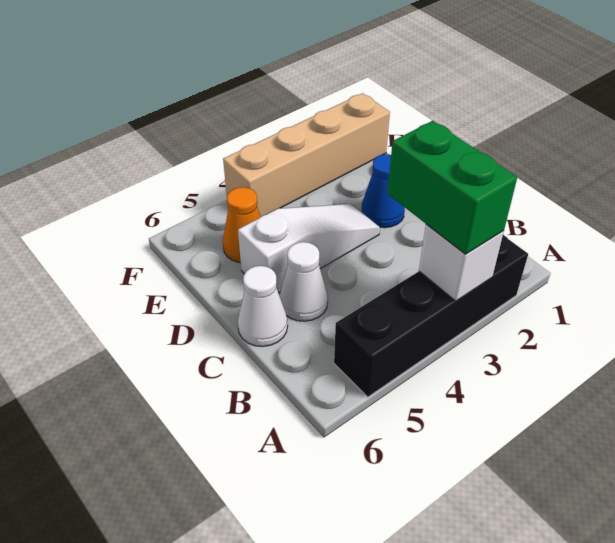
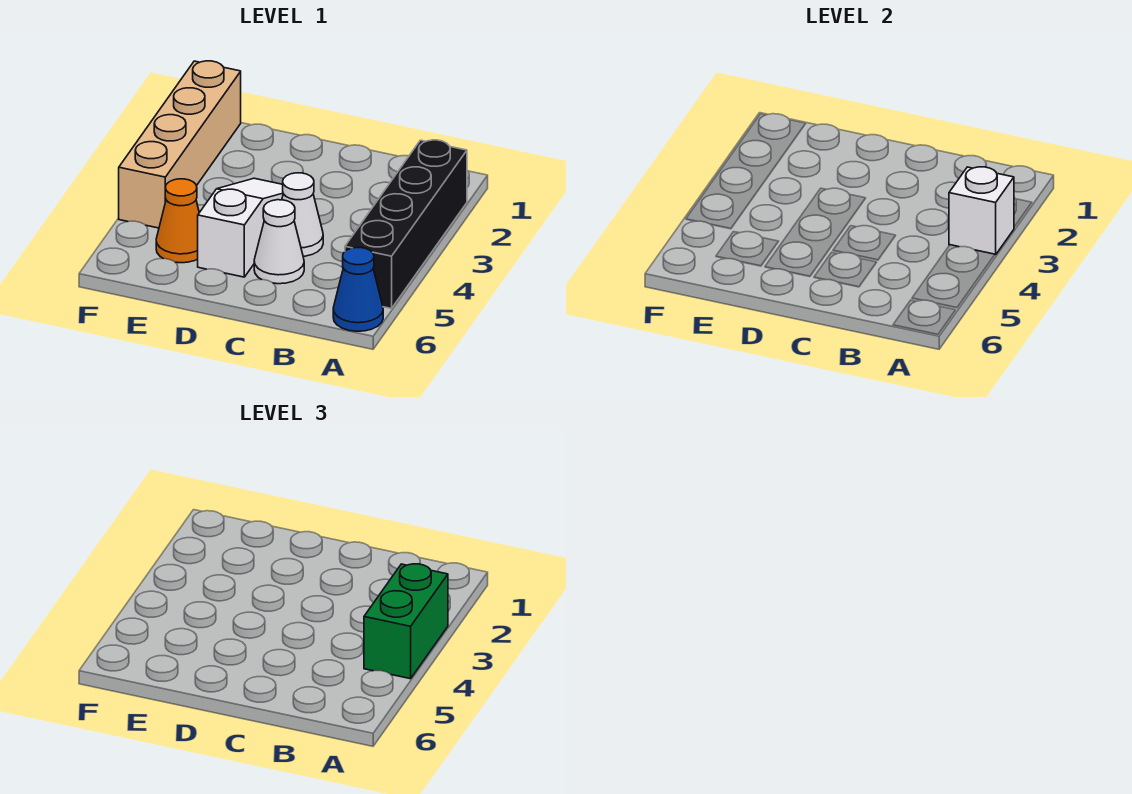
green 1x2 brick [387,121,517,254] -> green 1x2 brick turned to [364,564,448,679]
white 1x1 cone [238,266,288,346] -> white 1x1 cone moved to [282,173,323,256]
blue 1x1 cone [361,154,405,228] -> blue 1x1 cone moved to [333,248,383,331]

